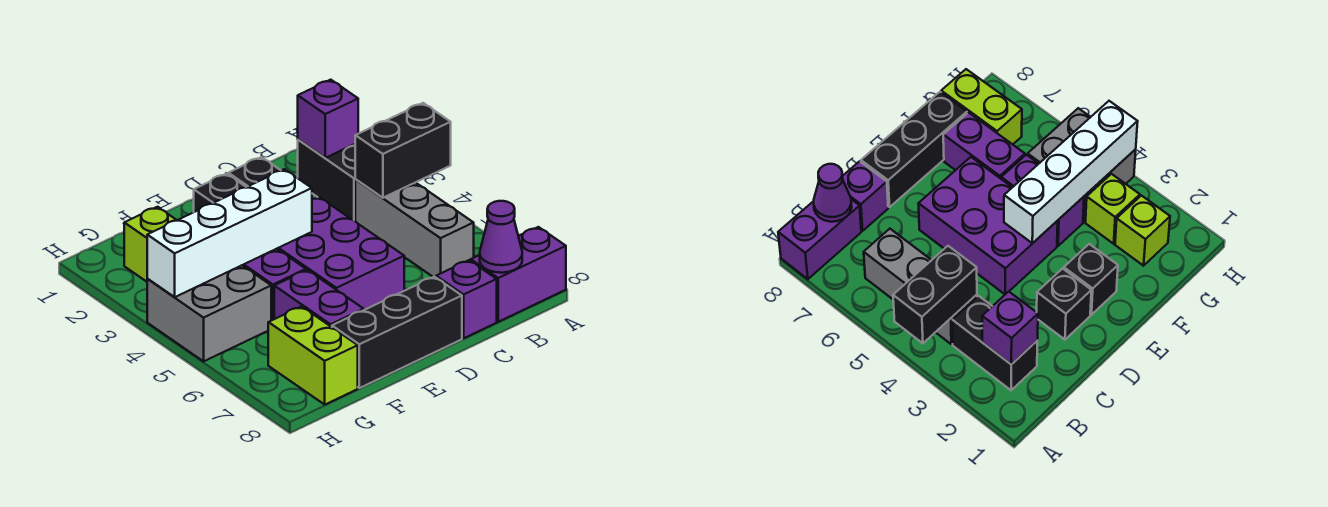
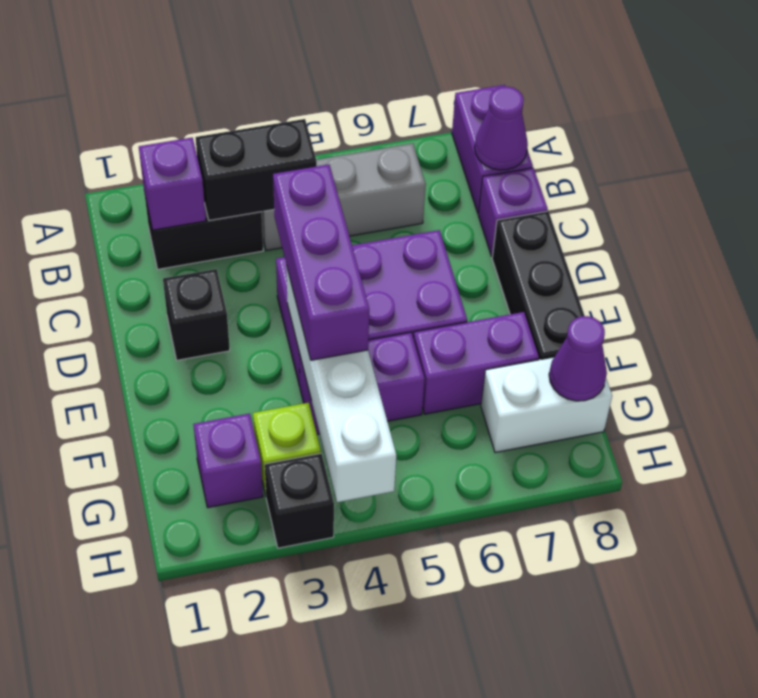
black 1x2 brick [355,103,451,198] -> black 1x2 brick turned to [195,119,317,221]
none -> purple 1x3 brick [273,165,369,360]
black 1x1 brick [194,174,246,212] -> black 1x1 brick moved to [265,454,334,548]
lime 1x1 brick [124,207,177,282] -> purple 1x1 brick [193,413,263,508]
grey 2x2 brick [147,265,271,361] -> none
lime 1x2 brick [268,306,358,404] -> white 1x2 brick [481,357,612,453]
none -> purple 1x1 cone [549,316,607,401]

